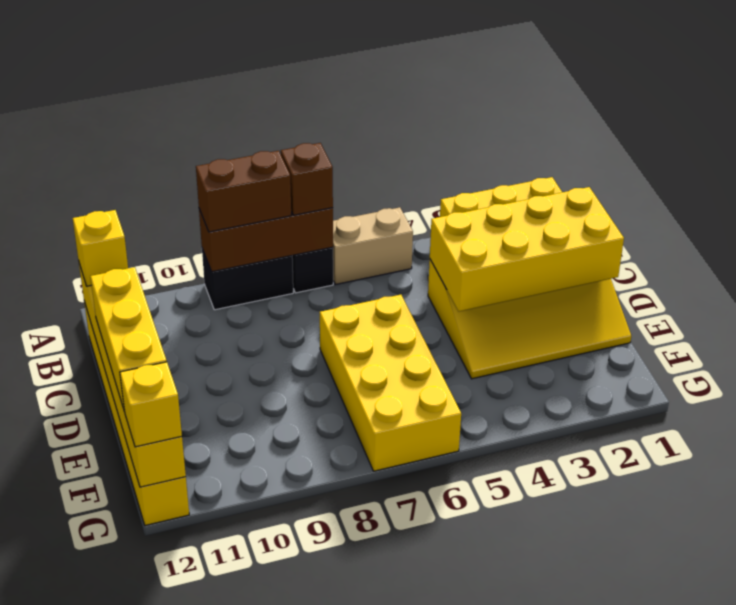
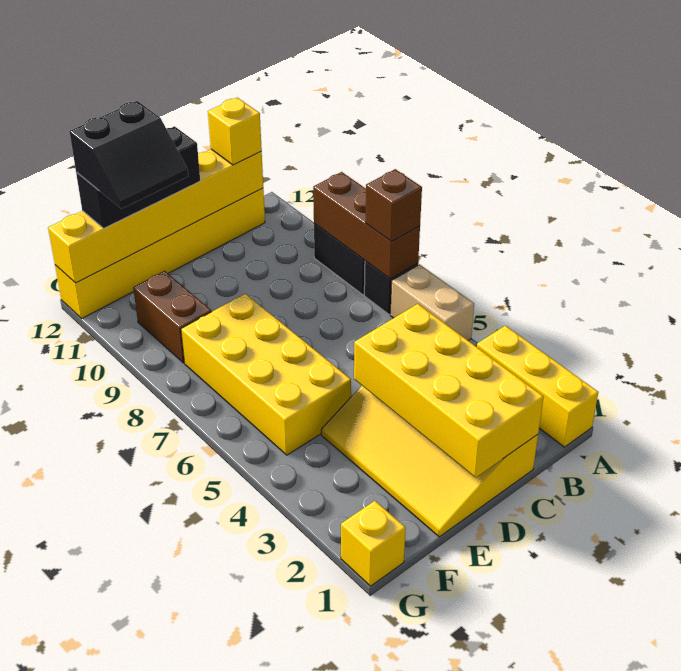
brown 1x2 brick [196,151,291,232] -> brown 1x2 brick moved to [133,271,212,363]
yellow 2x4 brick [320,295,461,471] -> yellow 2x4 brick turned to [181,294,351,455]
yellow 1x3 brick [90,267,167,412] -> black 1x3 brick [76,126,200,228]
none -> black 2x2 slope [69,101,188,209]
yellow 1x1 brick [120,362,182,447] -> yellow 1x1 brick moved to [341,501,406,586]

